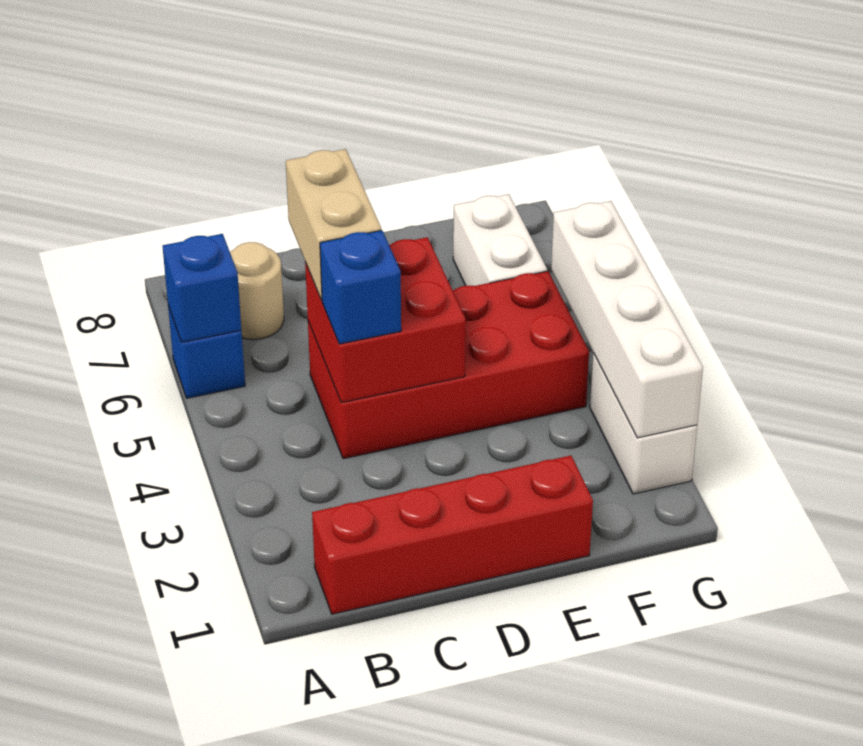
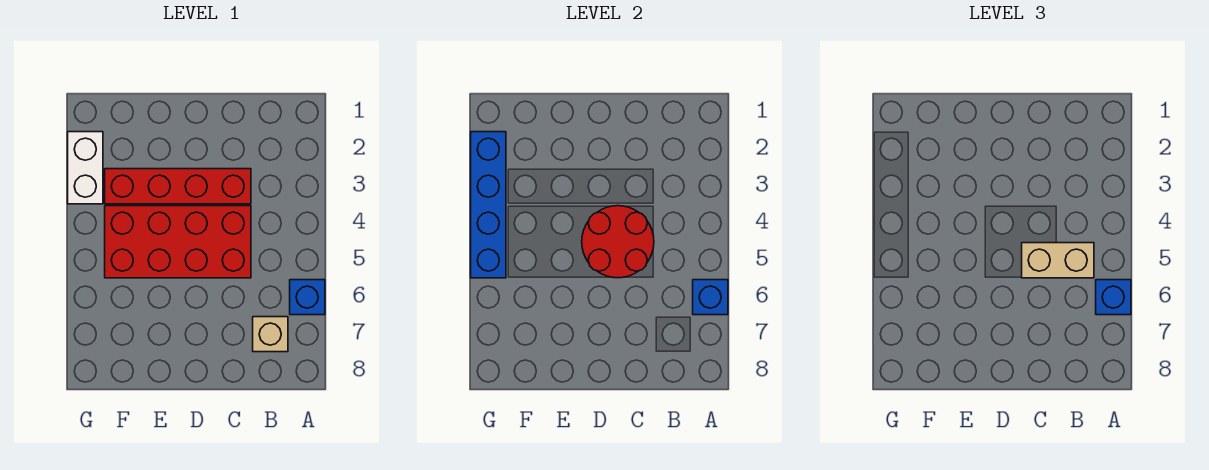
red 1x4 brick [312,456,593,614] -> red 1x4 brick moved to [105,169,251,204]
tan 1x1 round brick [230,242,284,340] -> tan 1x1 brick [253,317,288,352]
red 2x2 brick [305,237,466,403] -> red 2x2 round brick [582,206,654,278]
blue 1x1 brick [320,230,401,344] -> blue 1x1 brick moved to [1096,280,1131,315]
tan 1x2 brick [286,149,381,301] -> tan 1x2 brick turned to [1022,243,1094,278]
white 1x2 brick [453,194,547,286] -> none
white 1x4 brick [551,201,703,438] -> blue 1x4 brick [471,132,506,278]

